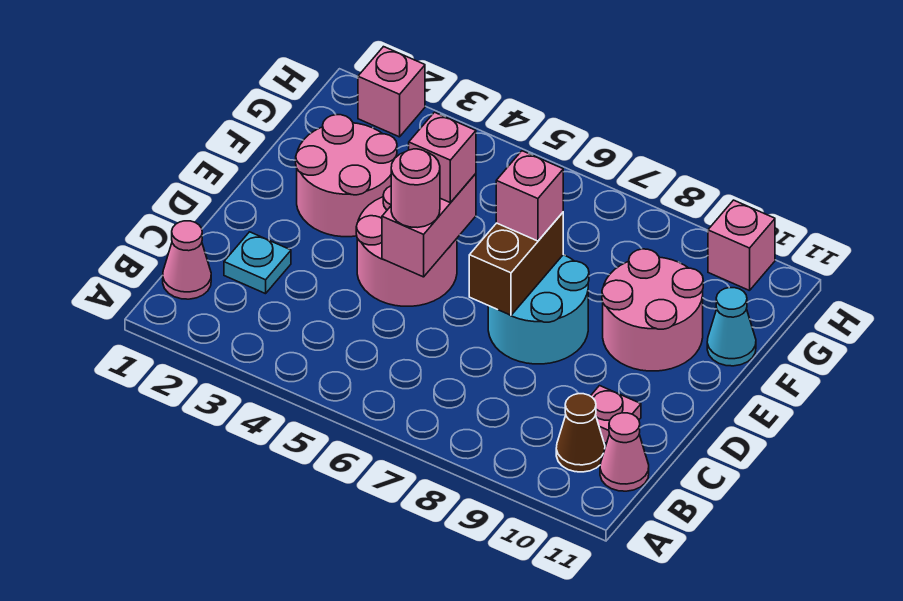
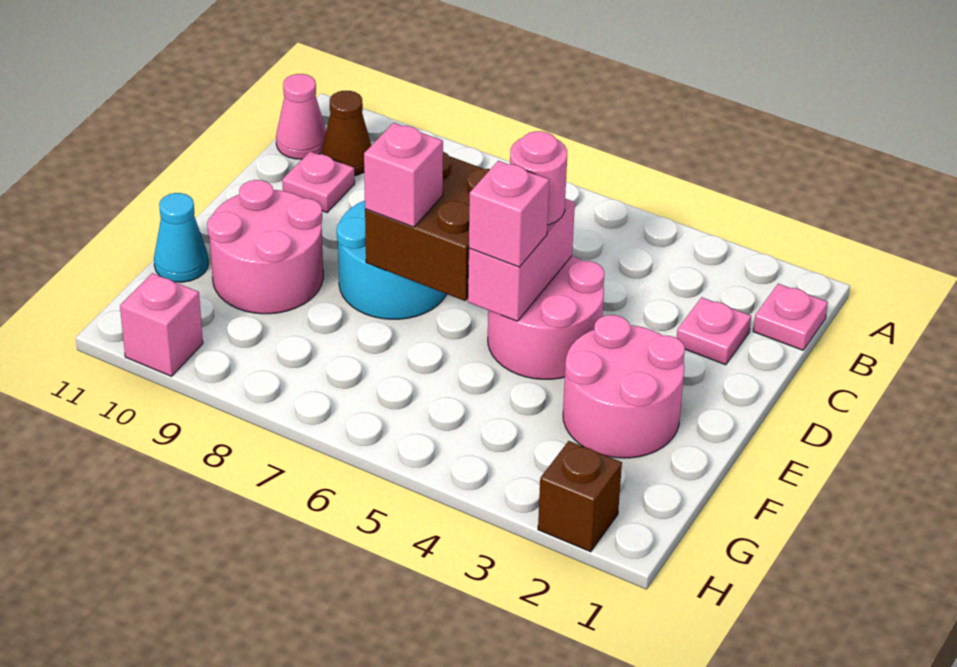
pink 1x1 cone [163,221,211,299] -> pink 1x1 plate [753,284,828,350]
cyan 1x1 plate [224,232,291,294] -> pink 1x1 plate [677,297,751,365]
brown 1x2 brick [469,213,563,315] -> brown 2x2 brick [365,152,490,301]
pink 1x1 brick [358,47,425,137] -> brown 1x1 brick [538,441,622,552]

